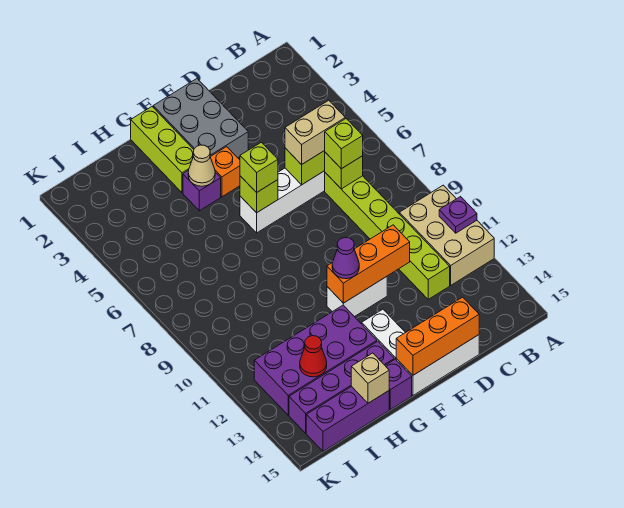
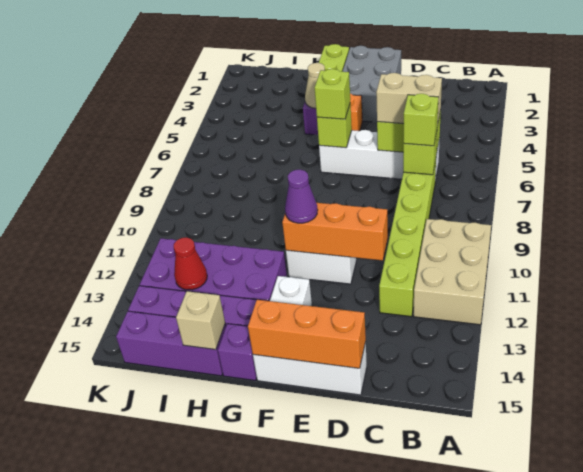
purple 1x1 plate [439,197,477,233] -> none

